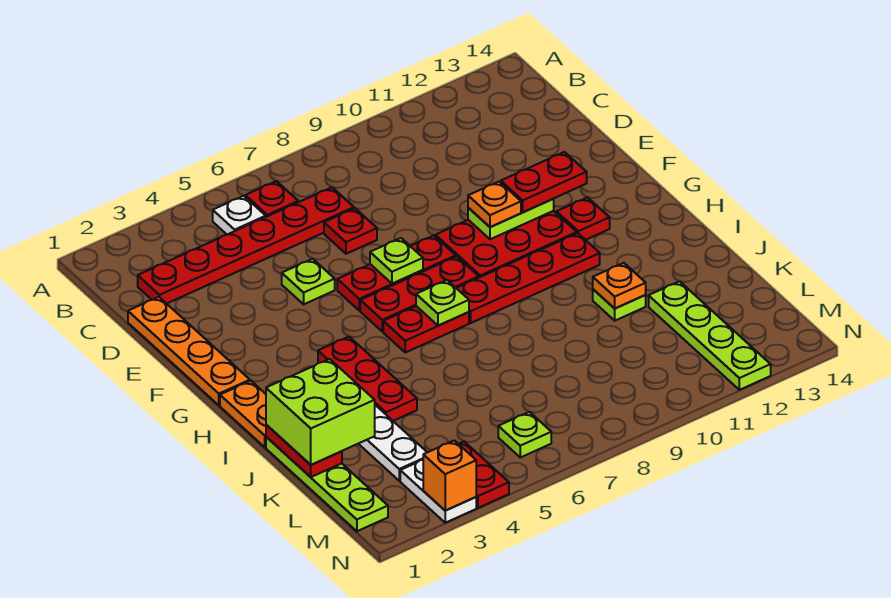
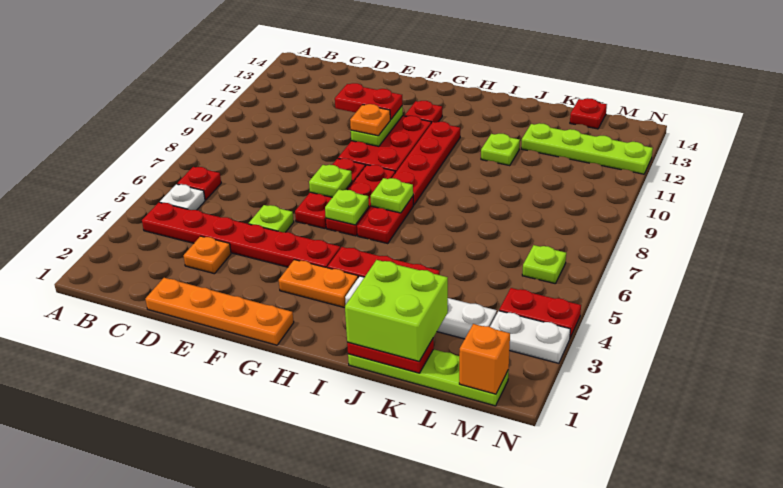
red 1x6 plate [138,187,354,304] -> red 1x6 plate turned to [142,202,340,268]
red 1x1 plate [324,208,377,254] -> red 1x1 plate moved to [570,98,607,129]
red 1x2 plate [501,152,587,212] -> red 1x2 plate turned to [335,83,402,120]
none -> lime 1x1 plate [325,190,369,225]
orange 1x2 plate [220,381,266,447] -> orange 1x2 plate moved to [279,260,358,307]
orange 1x1 plate [593,263,646,308] -> orange 1x1 plate moved to [184,236,231,274]
orange 1x1 brick [423,440,476,511] -> orange 1x1 brick moved to [459,324,510,394]

